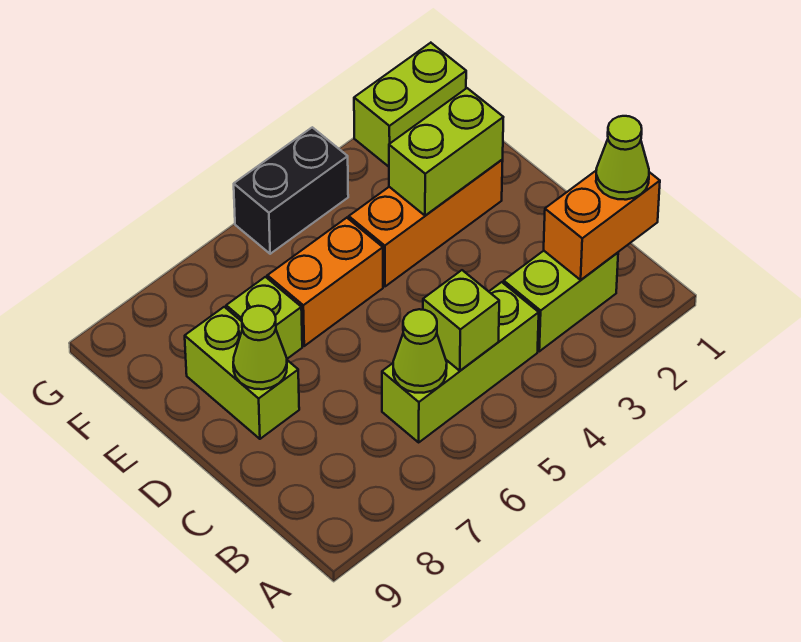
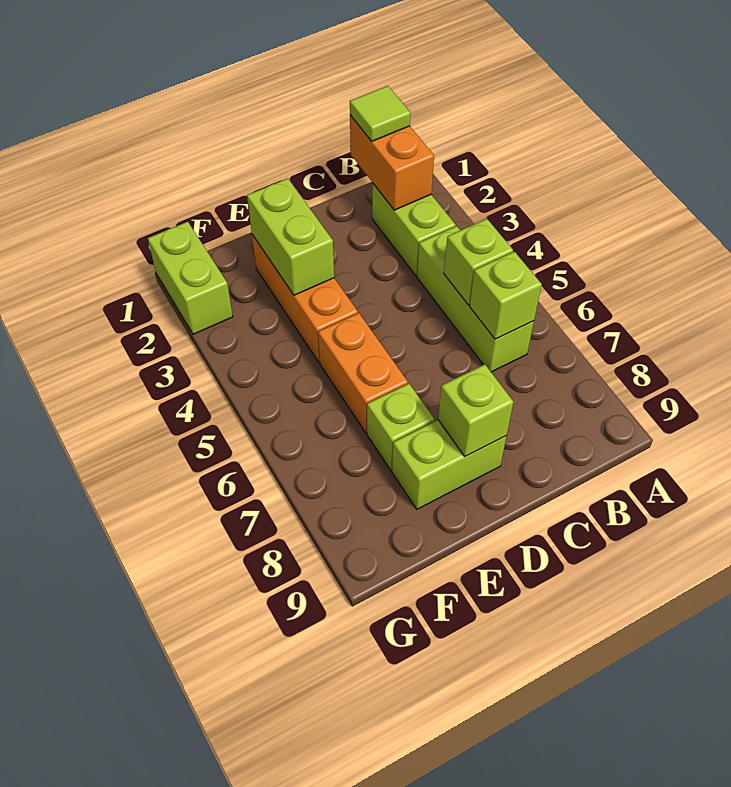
lime 1x1 cone [596,116,649,200] -> lime 1x1 tile [350,86,410,141]
lime 1x1 cone [393,309,447,393] -> lime 1x1 brick [470,252,542,339]
lime 1x1 cone [233,306,287,389] -> lime 1x1 brick [438,364,513,456]
black 1x2 brick [234,127,348,254] -> none

